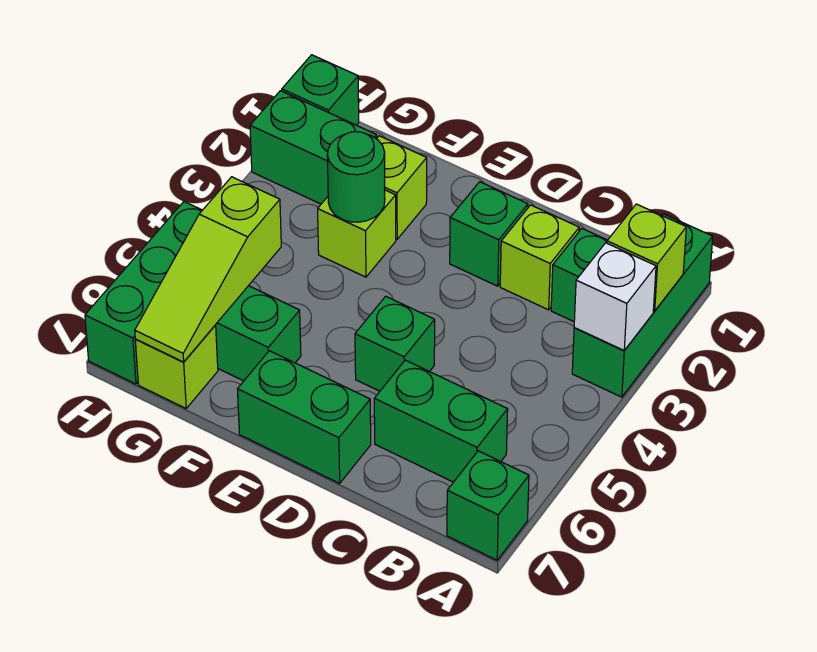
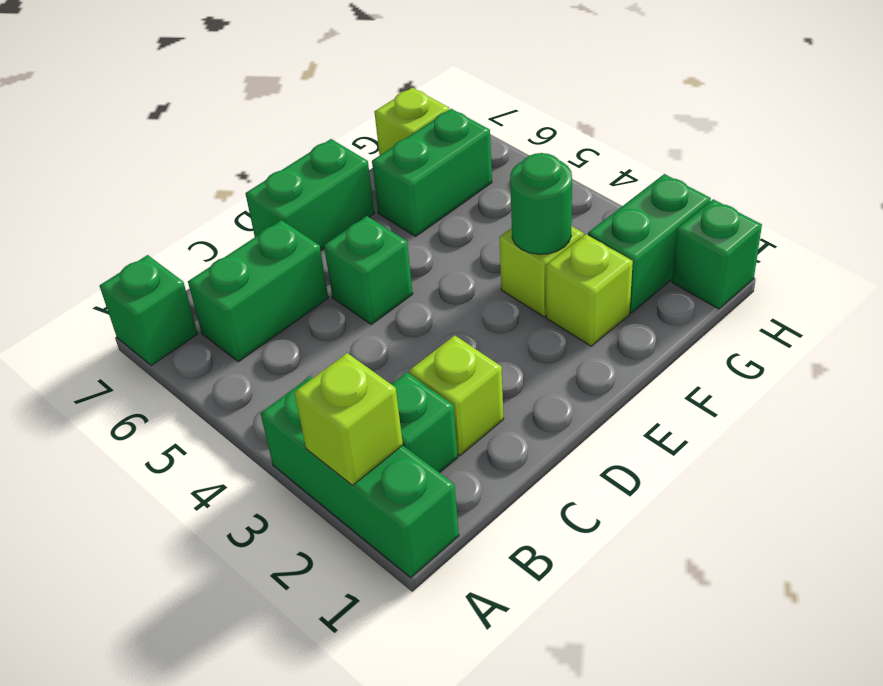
white 1x1 brick [574,243,656,350] -> none
green 1x1 brick [450,182,528,286] -> none
lime 1x3 slope [135,177,281,362] -> none
green 1x3 brick [85,202,202,384] -> none

